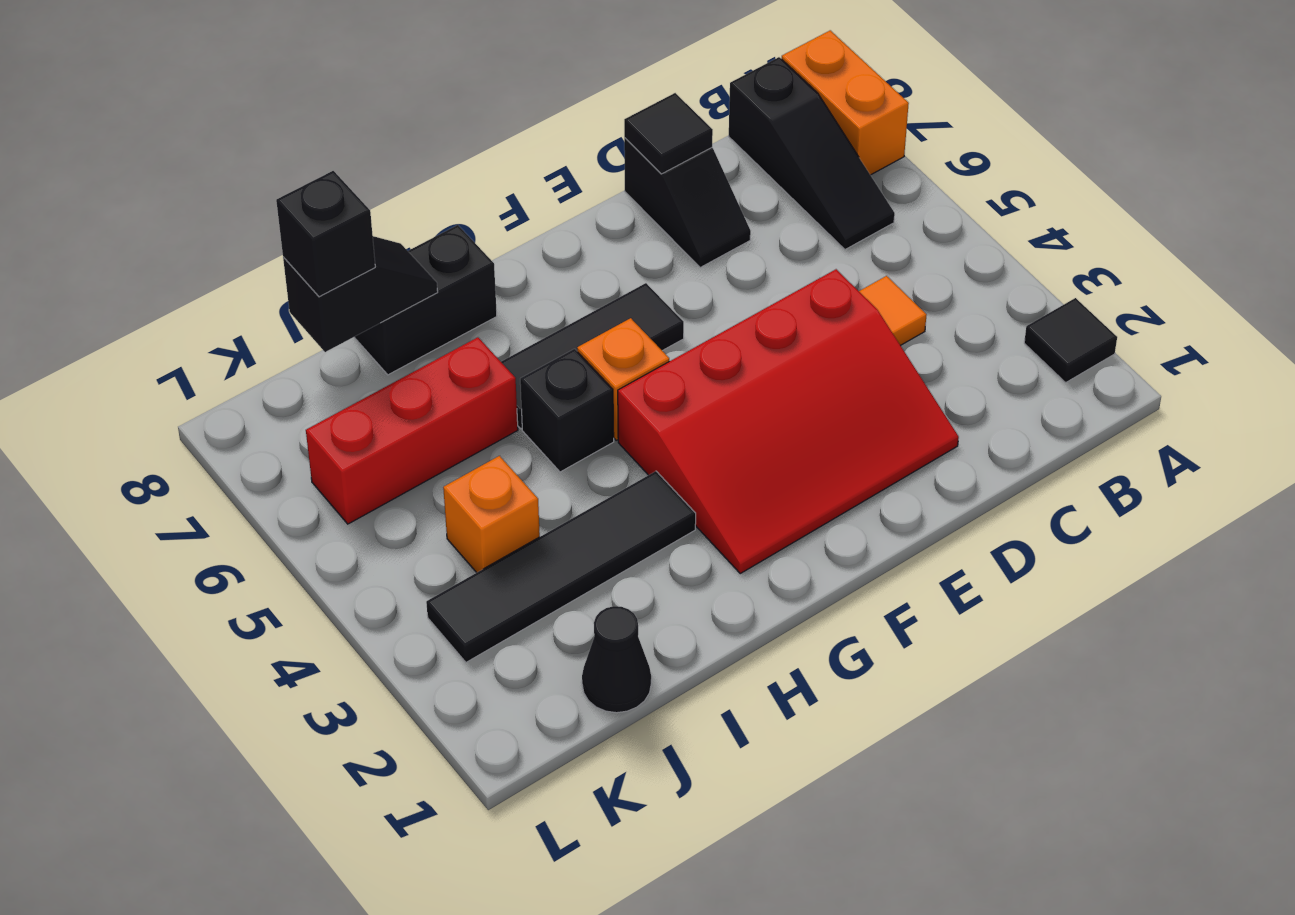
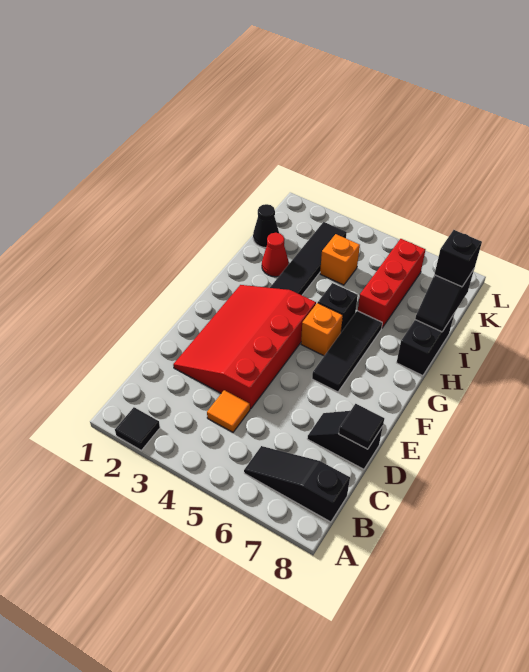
orange 1x2 brick [782,30,909,175] -> none
none -> red 1x1 cone [262,233,289,277]

